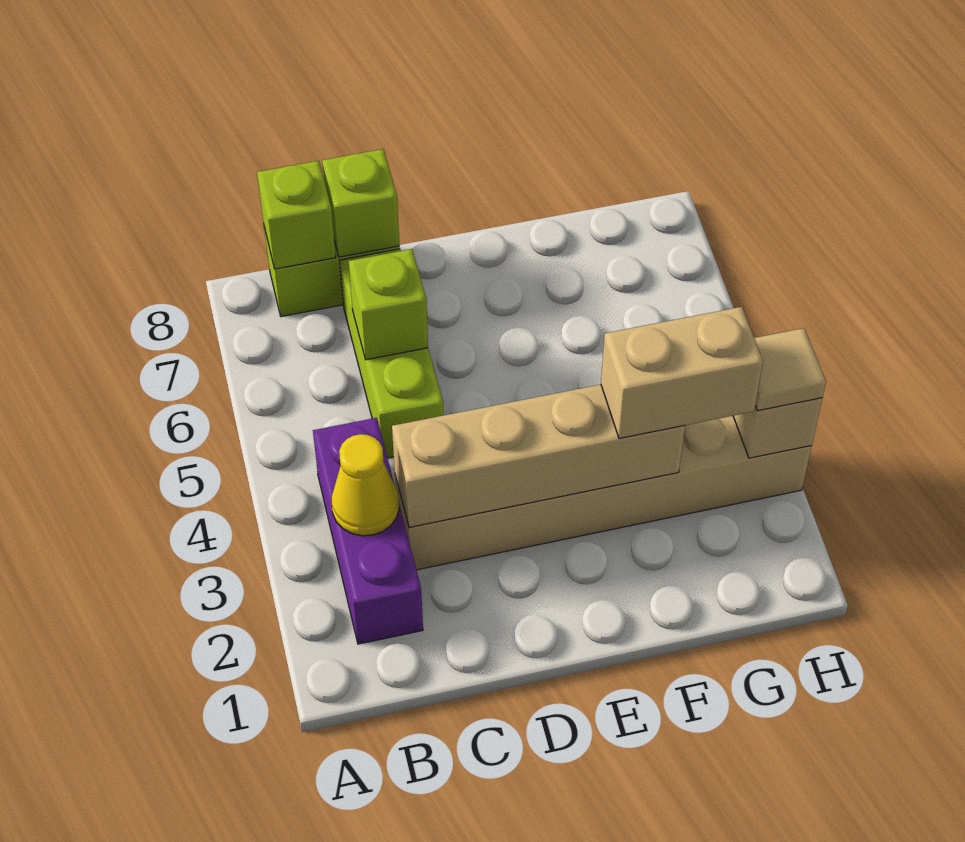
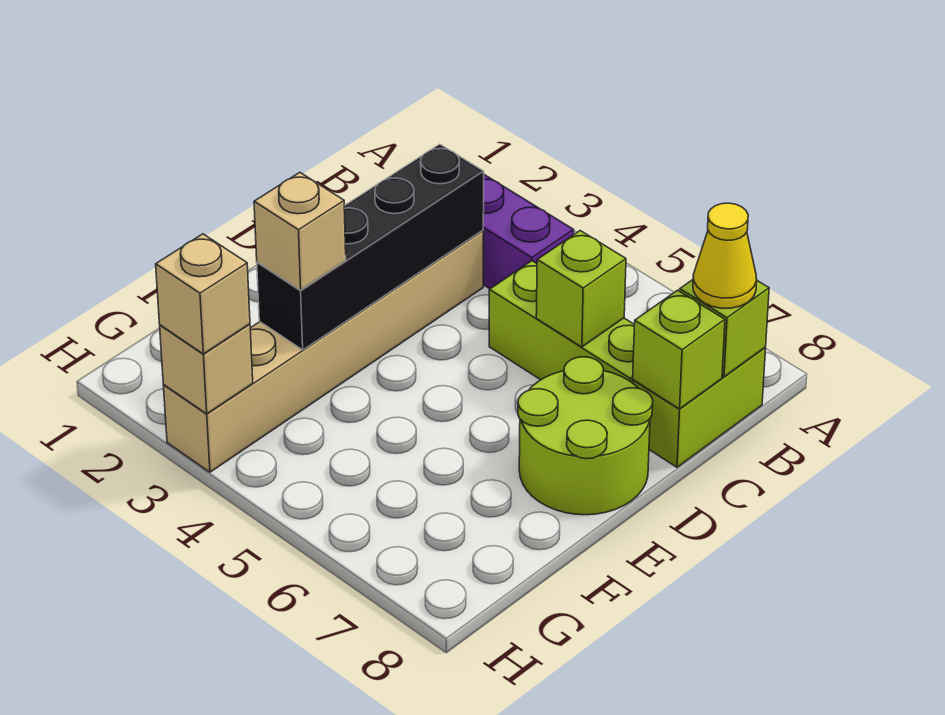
yellow 1x1 cone [331,434,399,536] -> yellow 1x1 cone moved to [693,203,757,308]
tan 1x4 brick [392,384,685,527] -> black 1x4 brick [257,144,484,350]
none -> lime 2x2 round brick [518,357,653,515]
tan 1x2 brick [601,307,763,439] -> tan 1x1 brick [254,172,346,290]
tan 1x1 tile [754,328,826,411] -> tan 1x1 brick [156,234,250,354]

